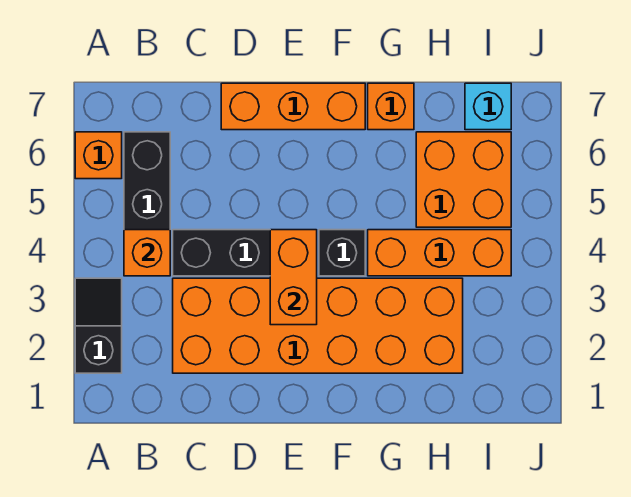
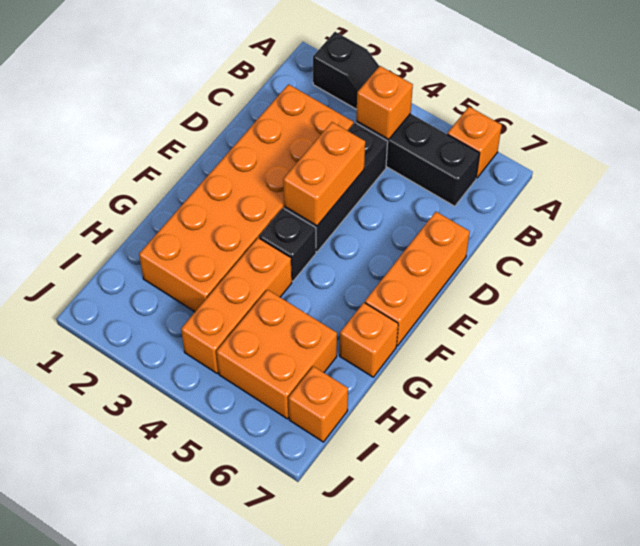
orange 1x2 brick [270,230,317,325] -> orange 1x2 brick turned to [283,122,365,226]
cyan 1x1 brick [465,83,511,130] -> orange 1x1 brick [288,366,348,442]

